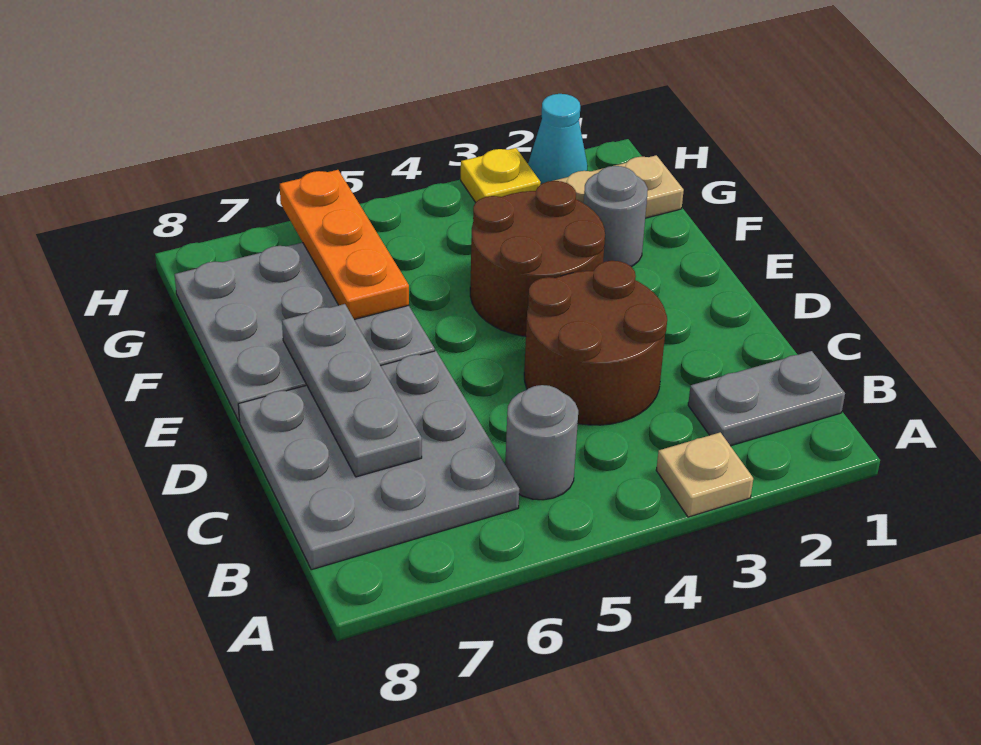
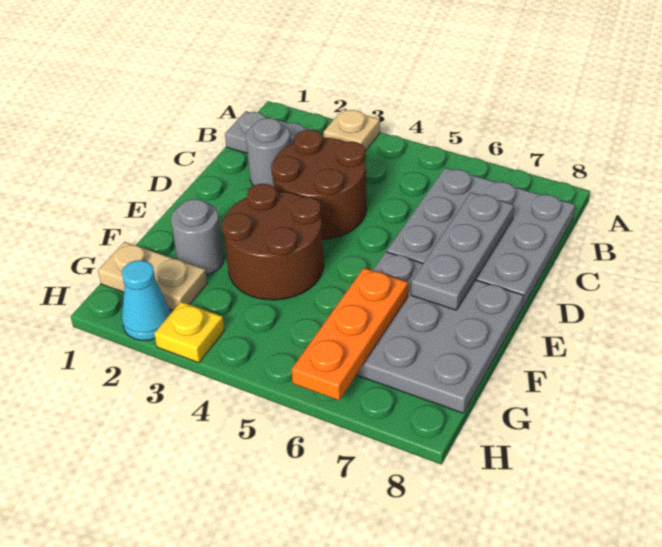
grey 1x1 round brick [505,385,578,500] -> grey 1x1 round brick moved to [246,118,291,187]

